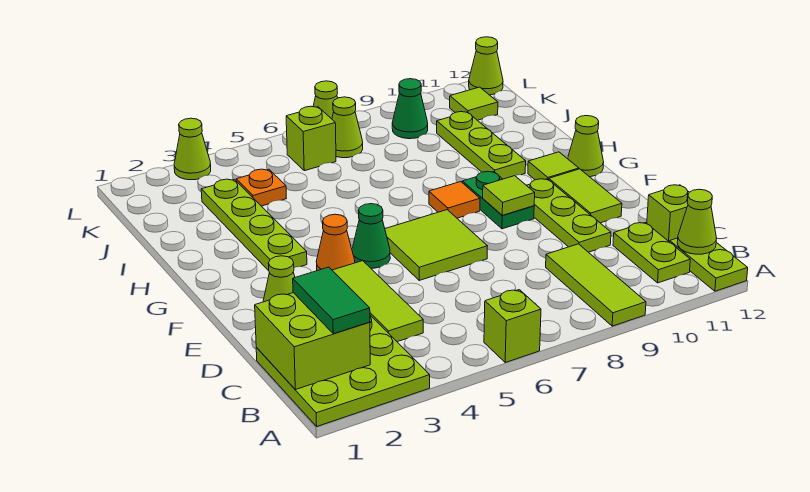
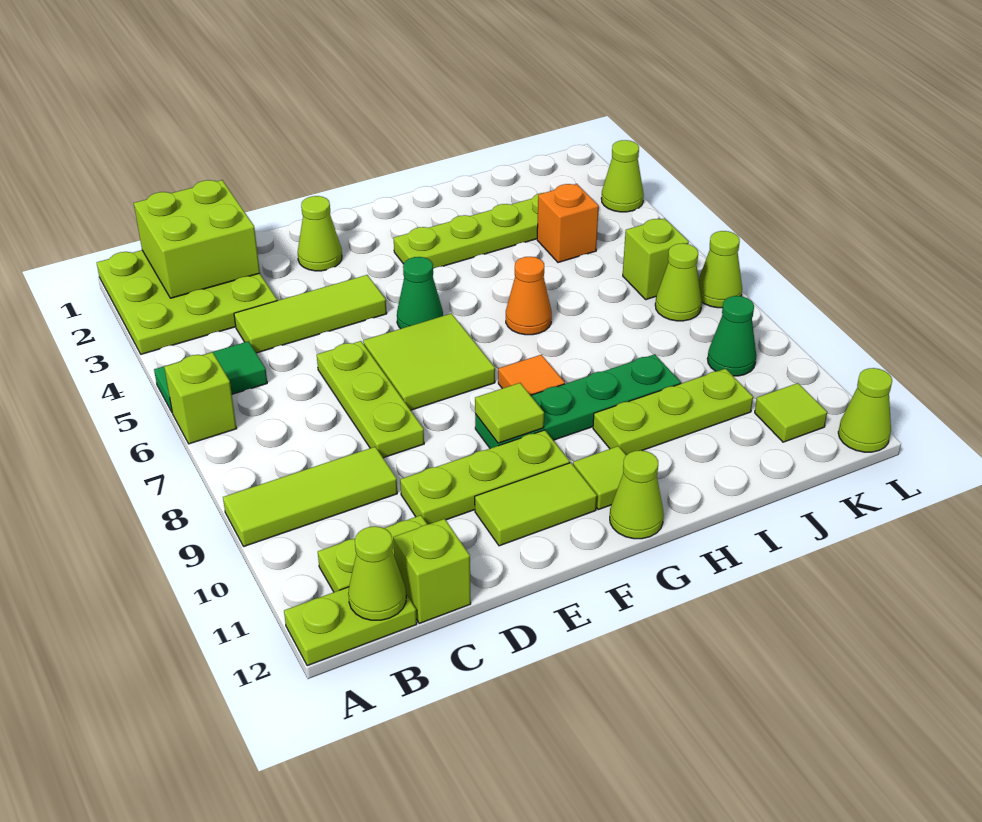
green 1x2 tile [293,267,370,334] -> green 1x2 tile moved to [154,341,267,412]
none -> lime 1x3 plate [317,341,424,458]
orange 1x1 cone [316,214,355,271] -> orange 1x1 cone moved to [506,257,552,335]
green 1x2 plate [462,171,534,229] -> green 1x4 plate [475,354,681,448]
orange 1x1 plate [236,169,286,206] -> orange 1x1 brick [537,184,599,263]

